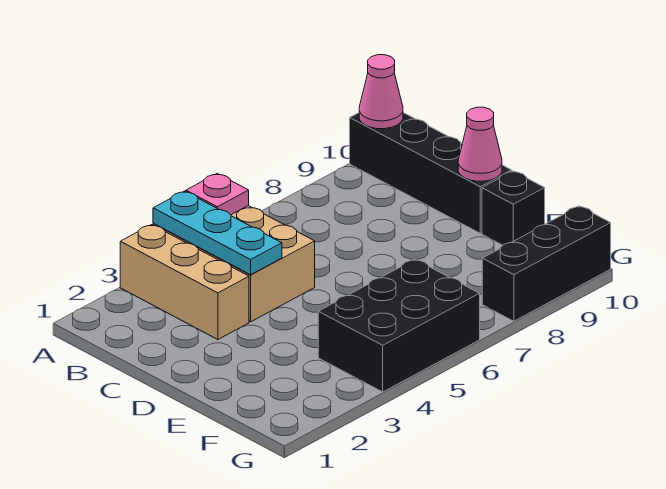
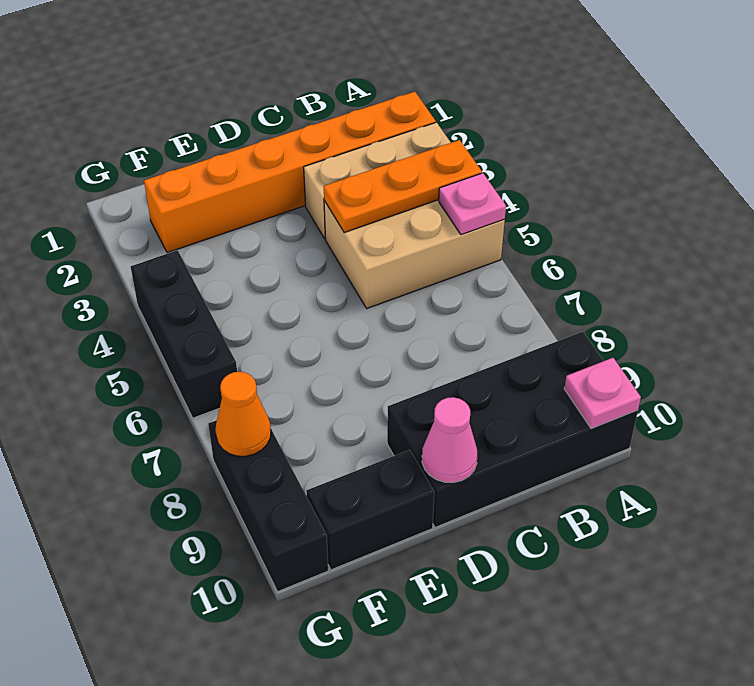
none -> orange 1x6 brick [144,92,436,253]
cyan 1x3 plate [153,191,282,275] -> orange 1x3 plate [324,140,482,232]
black 1x4 brick [350,113,512,233] -> black 2x4 brick [387,332,638,527]
pink 1x1 cone [359,55,403,129] -> pink 1x1 plate [564,358,641,428]
black 1x1 brick [482,171,545,245] -> black 1x2 brick [306,450,434,570]
black 2x3 brick [318,259,480,392] -> black 1x3 brick [131,250,237,418]
none -> orange 1x1 cone [215,372,271,456]

